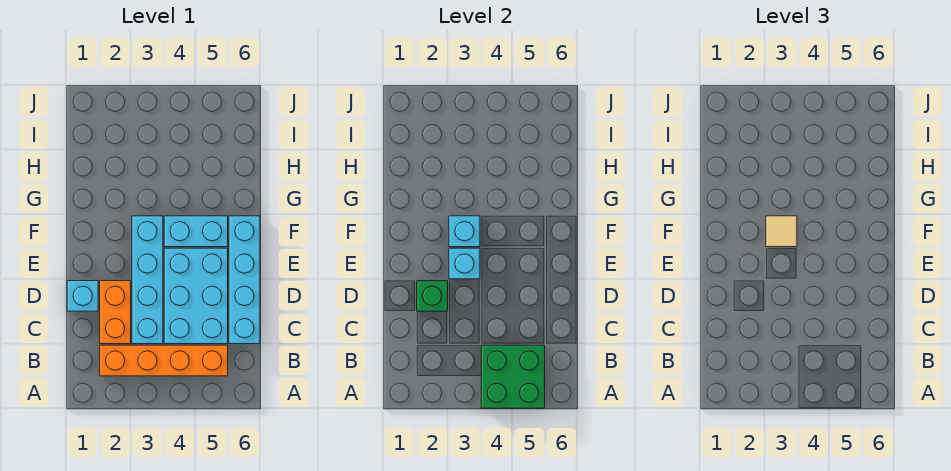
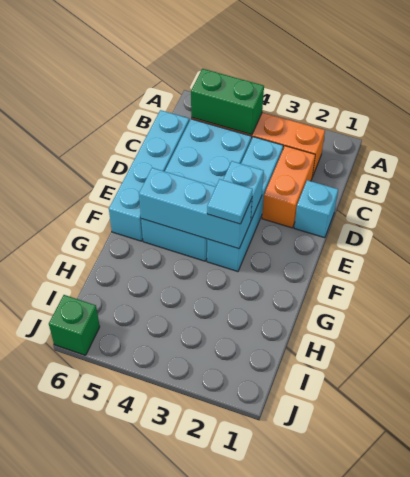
green 2x2 brick [481,345,545,408] -> green 1x2 brick [191,69,264,135]
green 1x1 brick [417,281,448,311] -> green 1x1 brick moved to [49,295,100,355]
cyan 1x1 brick [449,216,480,247] -> cyan 1x3 brick [139,168,252,249]
tan 1x1 tile [766,216,797,247] -> cyan 1x1 tile [207,179,253,224]

